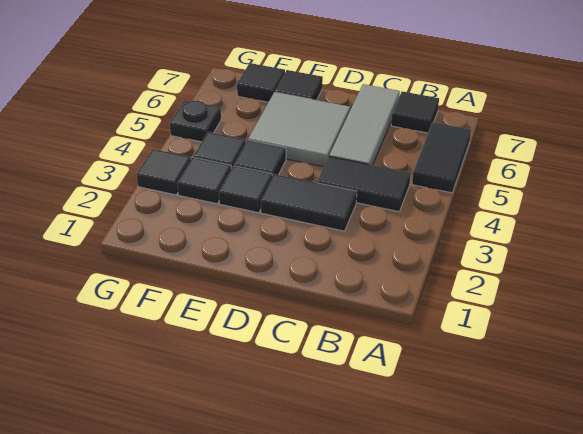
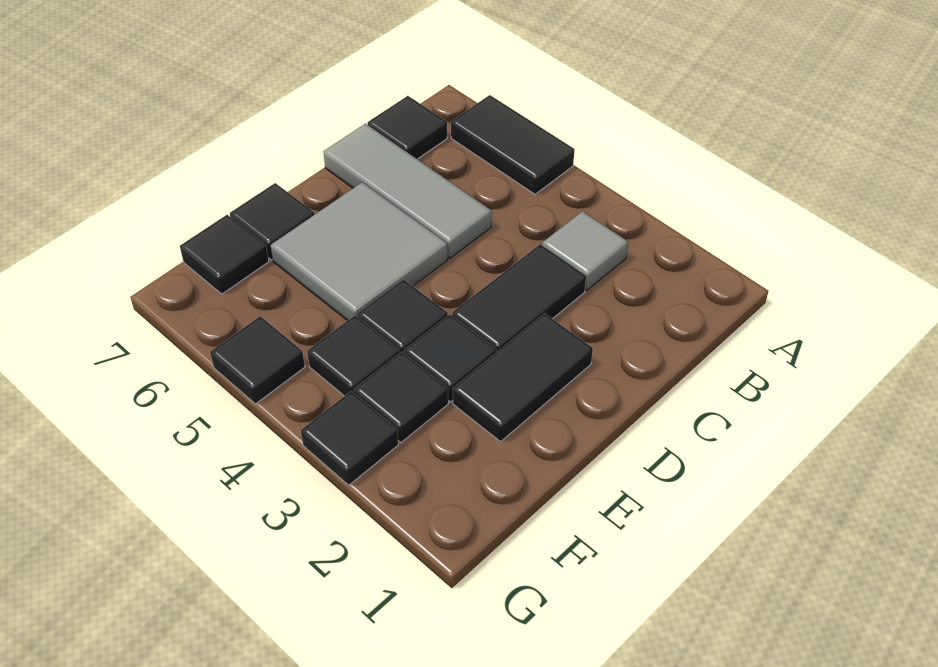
none -> grey 1x1 tile [542,211,628,290]
black 1x2 tile [317,156,411,212] -> black 1x2 tile moved to [453,313,593,441]
black 1x1 plate [170,100,221,142] -> black 1x1 tile [210,316,305,404]

